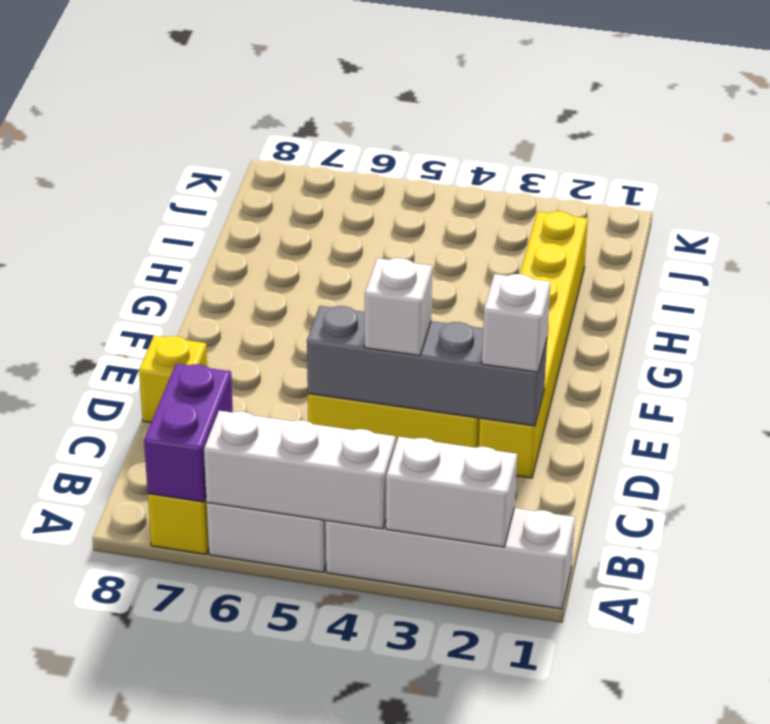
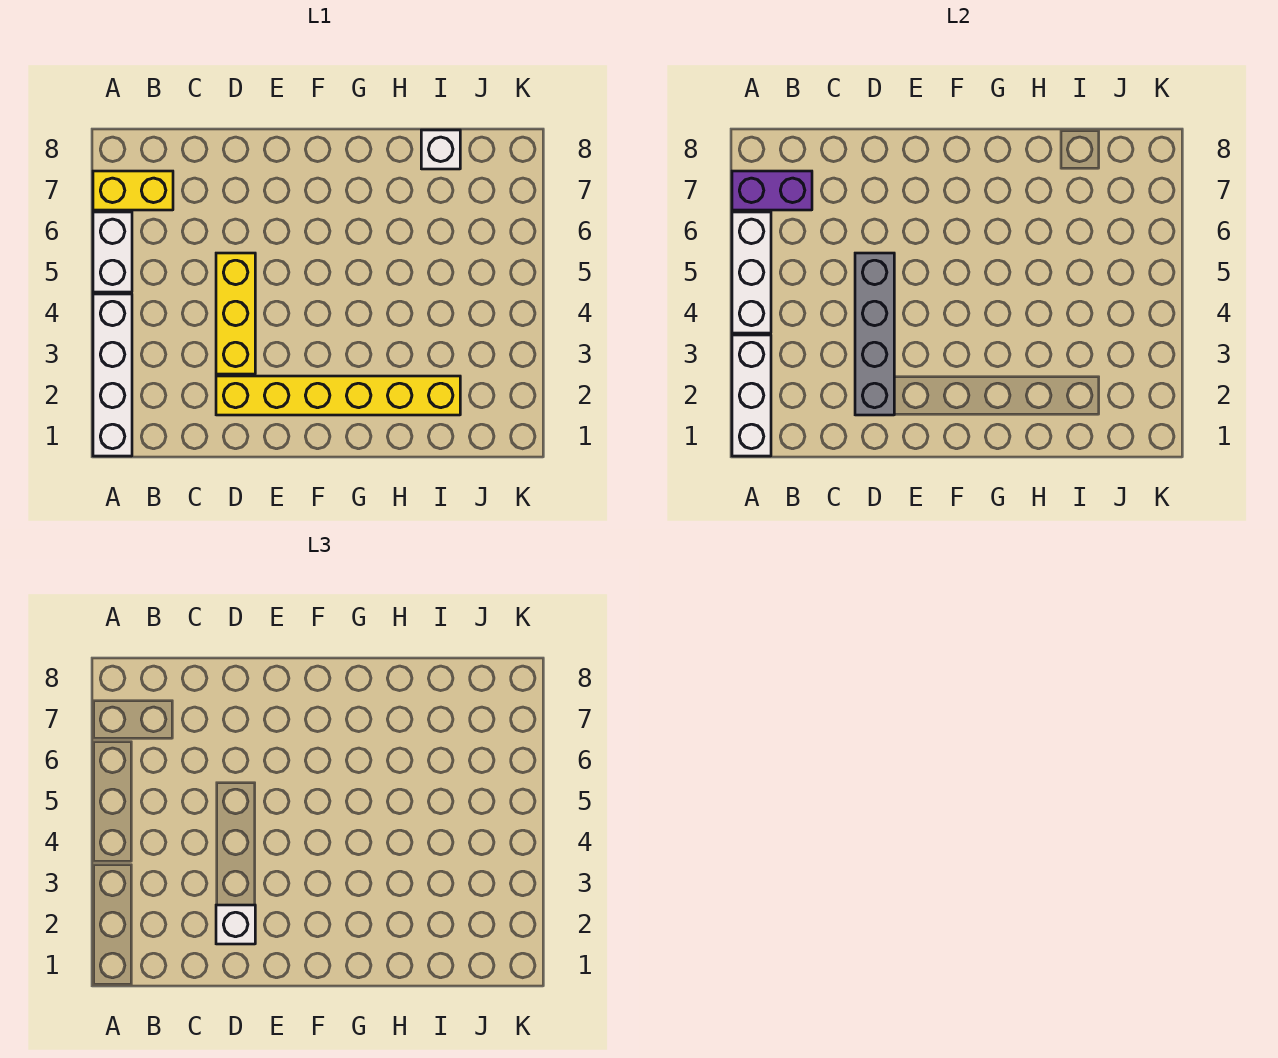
white 1x2 brick [386,437,517,547] -> white 1x3 brick [732,335,771,456]
white 1x1 brick [365,258,432,356] -> white 1x1 brick moved to [421,130,460,169]
yellow 1x1 brick [139,336,207,422] -> none

